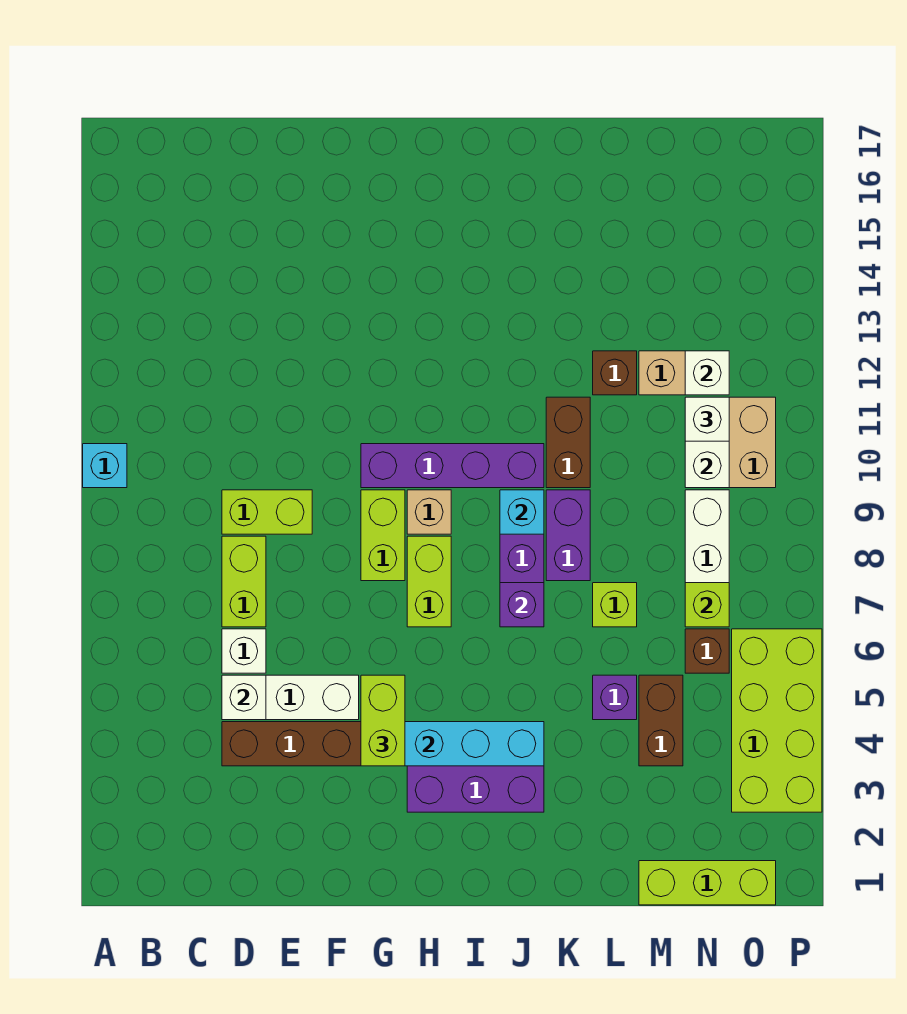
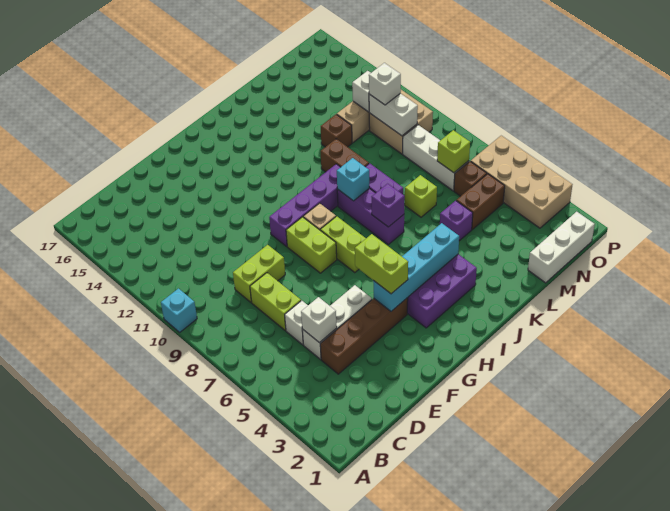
lime 1x3 brick [639,861,776,905] -> white 1x3 brick [528,212,595,283]
brown 1x2 brick [639,675,683,766] -> brown 1x2 brick turned to [456,174,505,229]
lime 2x4 brick [732,629,822,812] -> tan 2x4 brick [471,136,572,228]

